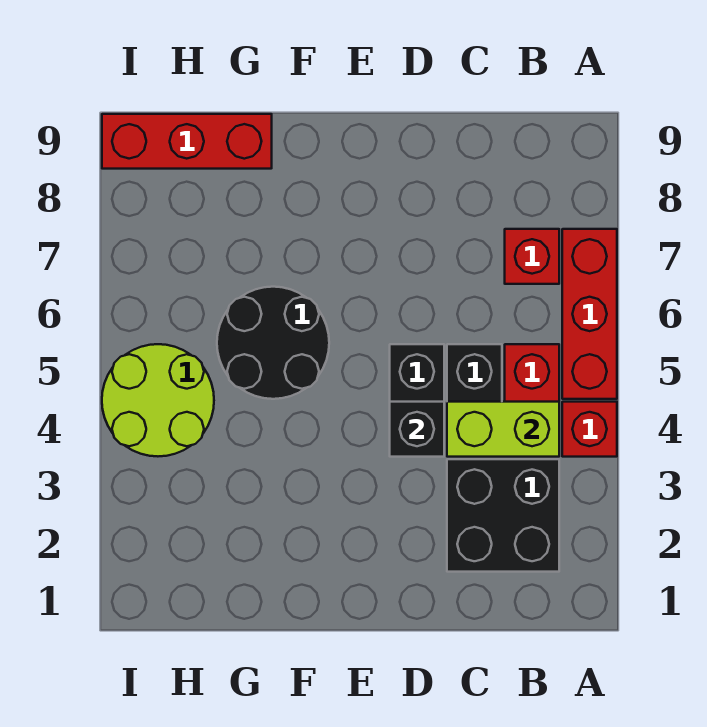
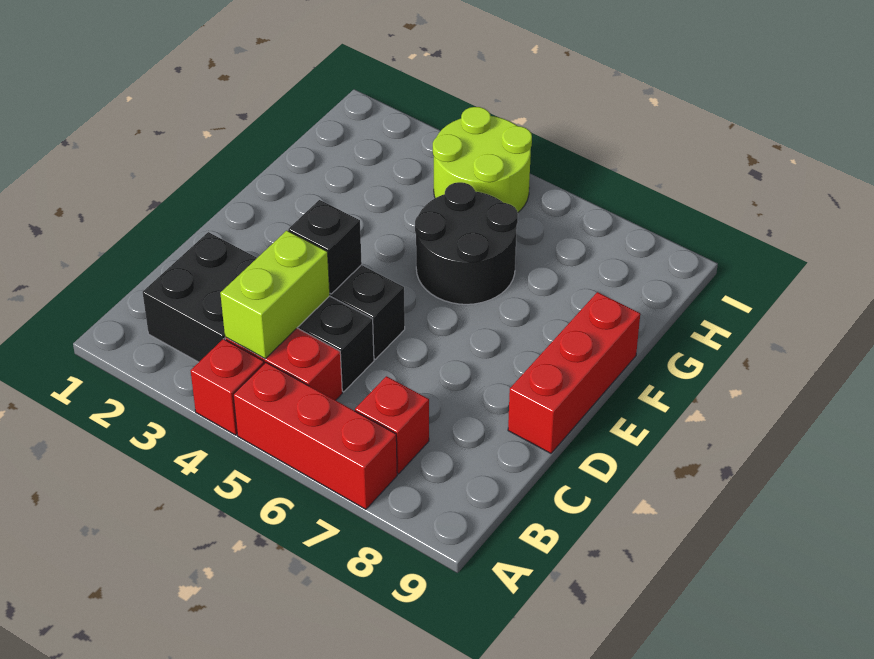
red 1x3 brick [102,114,272,169] -> red 1x3 brick moved to [508,292,640,453]

